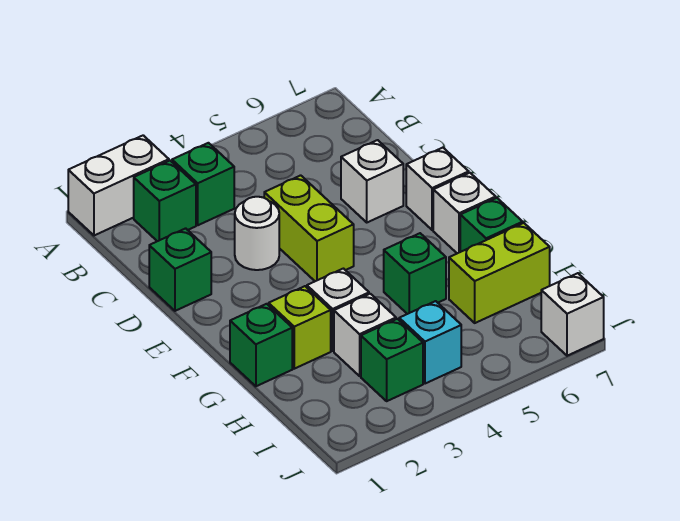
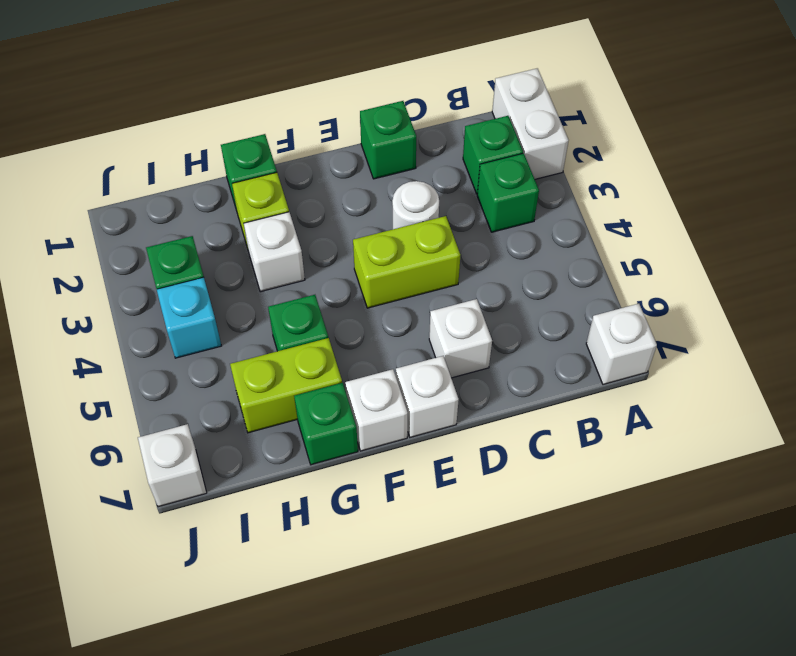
white 1x1 brick [334,294,396,376] -> white 1x1 brick moved to [586,304,657,384]
lime 1x2 brick [449,223,550,323] -> lime 1x2 brick turned to [230,338,342,433]

